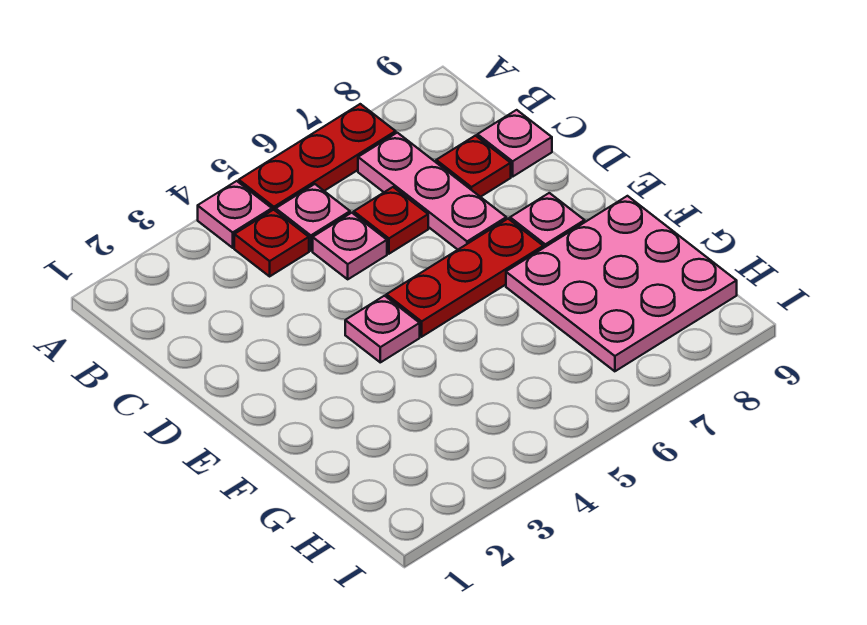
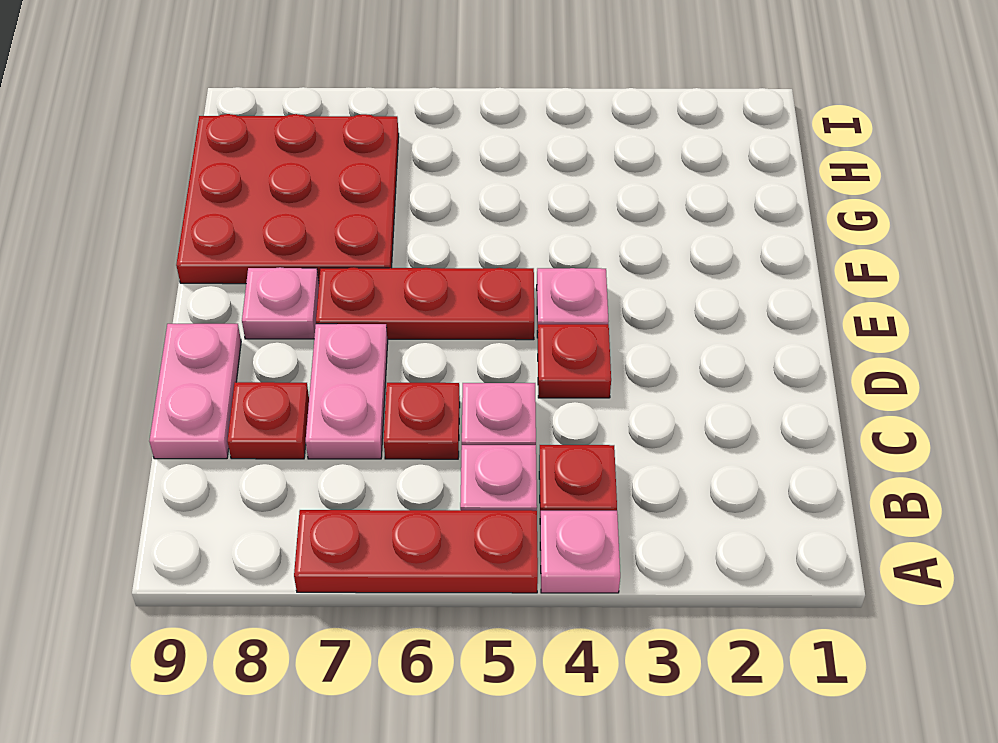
pink 1x3 plate [358,133,506,249] -> pink 1x2 plate [306,324,388,459]
pink 1x1 plate [477,110,552,177] -> pink 1x2 plate [149,324,241,459]
none -> red 1x1 plate [538,324,611,398]
pink 3x3 plate [506,196,737,371] -> red 3x3 plate [176,114,399,284]

